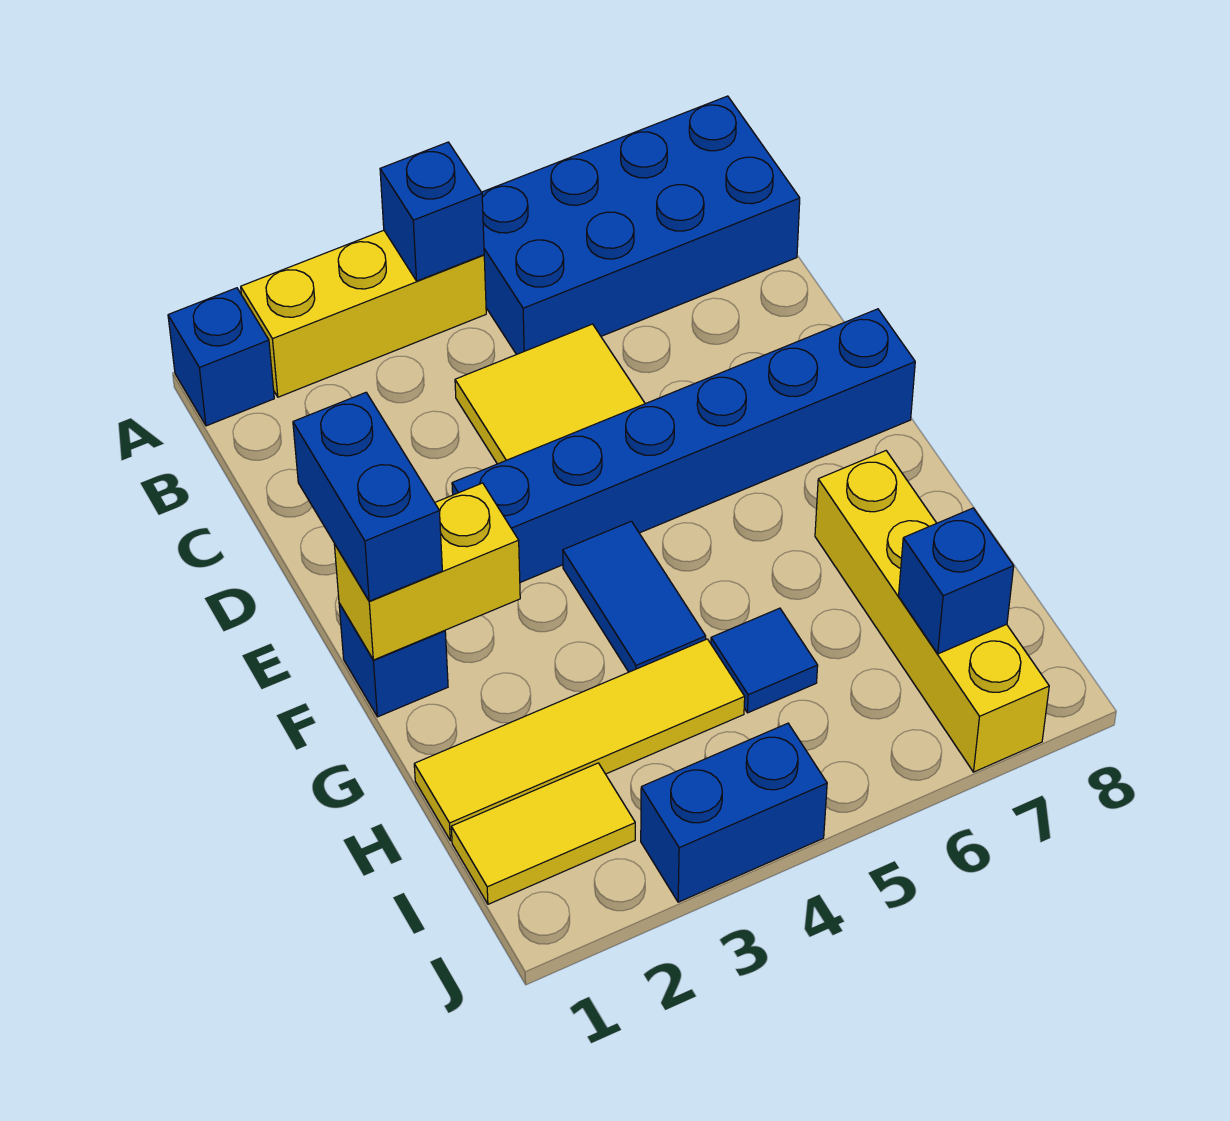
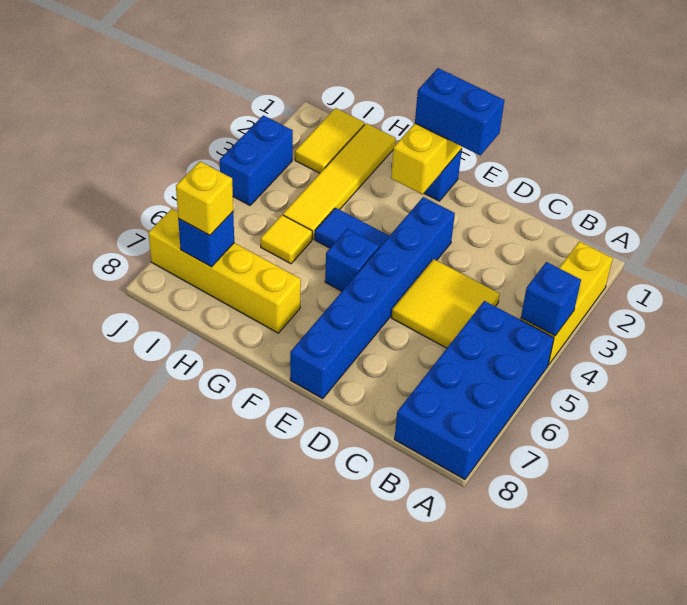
blue 1x1 brick [168,288,274,426] -> blue 1x1 brick moved to [325,229,379,291]
blue 1x1 tile [711,608,818,713] -> yellow 1x1 tile [261,215,312,264]
none -> yellow 1x1 brick [176,161,233,235]

